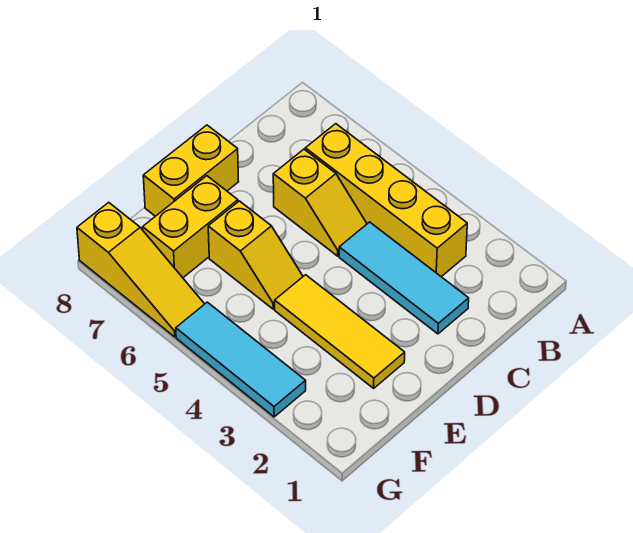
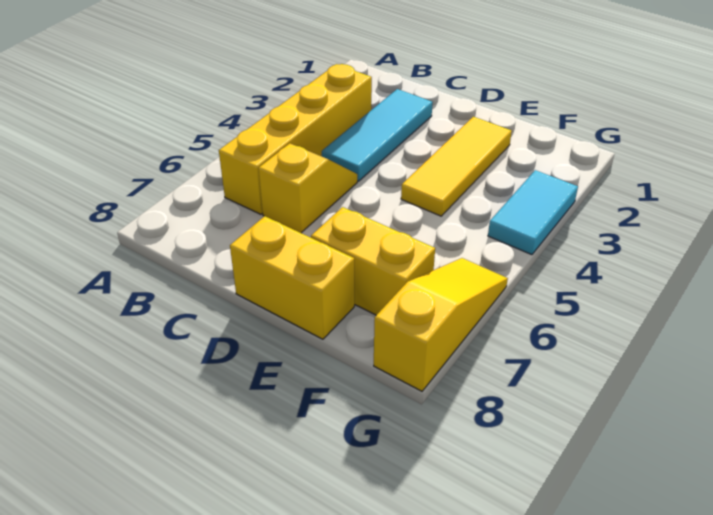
yellow 1x2 slope [208,201,303,309] -> none
cyan 1x3 tile [176,302,306,417] -> cyan 1x2 tile [488,170,578,255]

